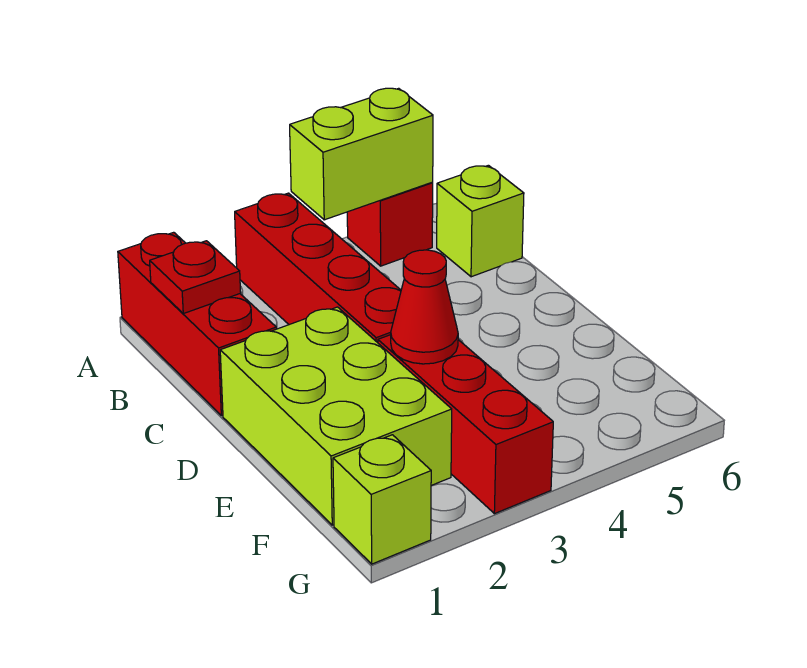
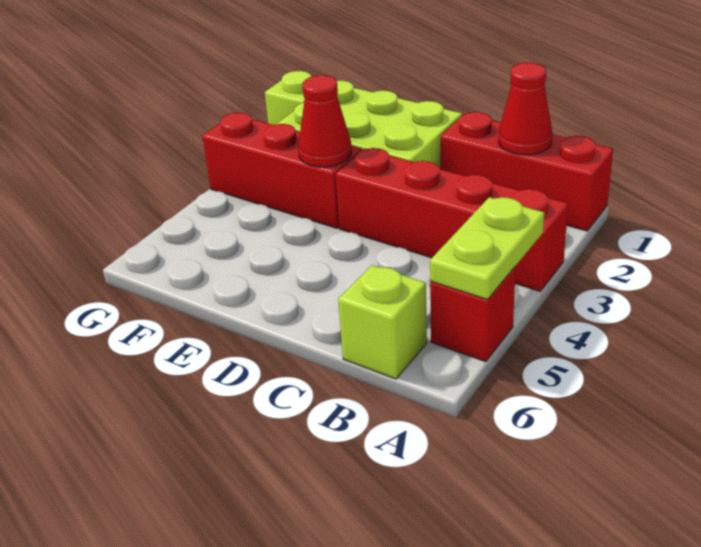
lime 1x2 brick [290,88,433,220] -> lime 1x2 plate [430,197,544,299]
red 1x1 plate [150,241,241,314] -> red 1x1 cone [499,63,553,155]

